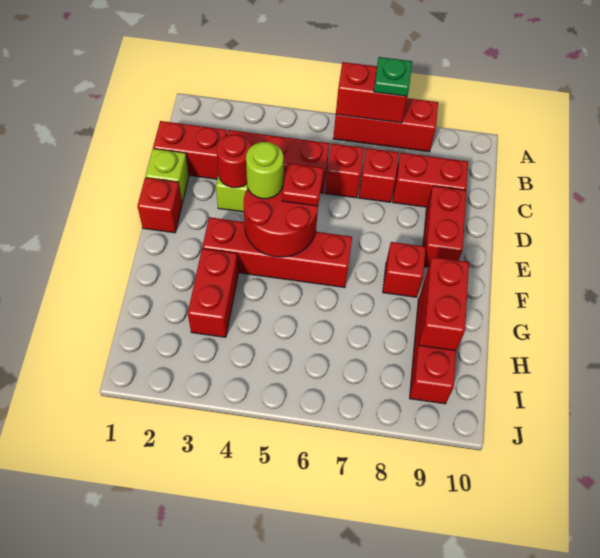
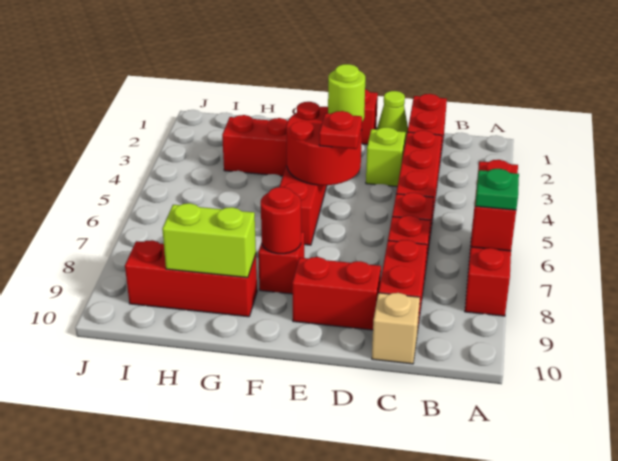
none -> tan 1x1 brick [372,293,420,364]
lime 1x1 brick [145,149,189,203] -> lime 1x1 cone [377,91,408,142]
red 1x1 round brick [217,134,251,188] -> red 1x1 round brick moved to [261,187,301,254]
red 1x2 brick [419,257,469,351] -> lime 1x2 brick [162,203,256,278]

